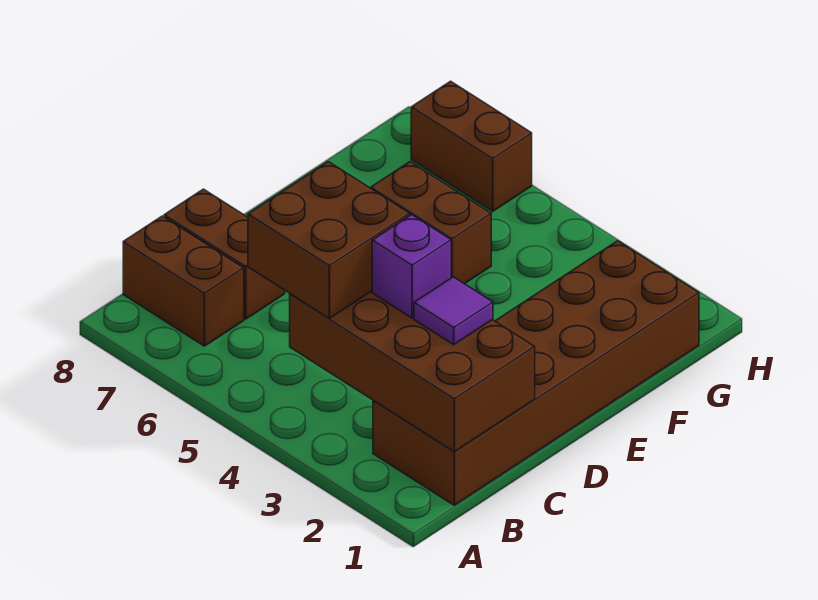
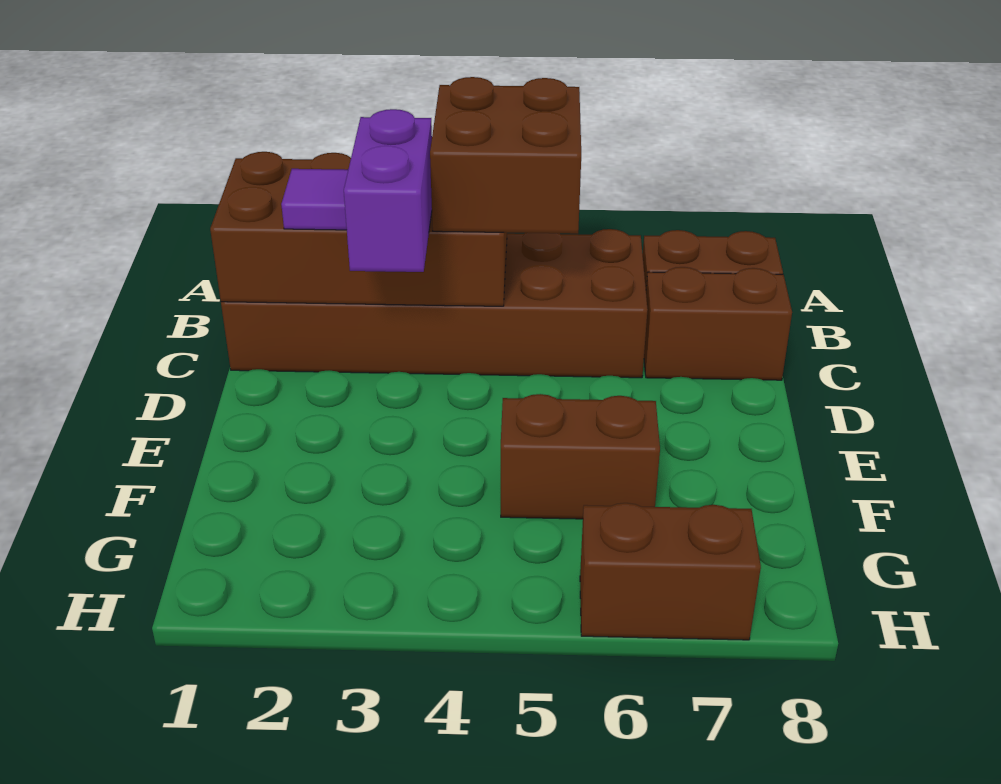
brown 2x6 brick [373,241,699,505] -> brown 2x6 brick turned to [221,229,648,378]
purple 1x1 brick [372,215,451,318] -> purple 1x2 brick [344,109,432,272]

